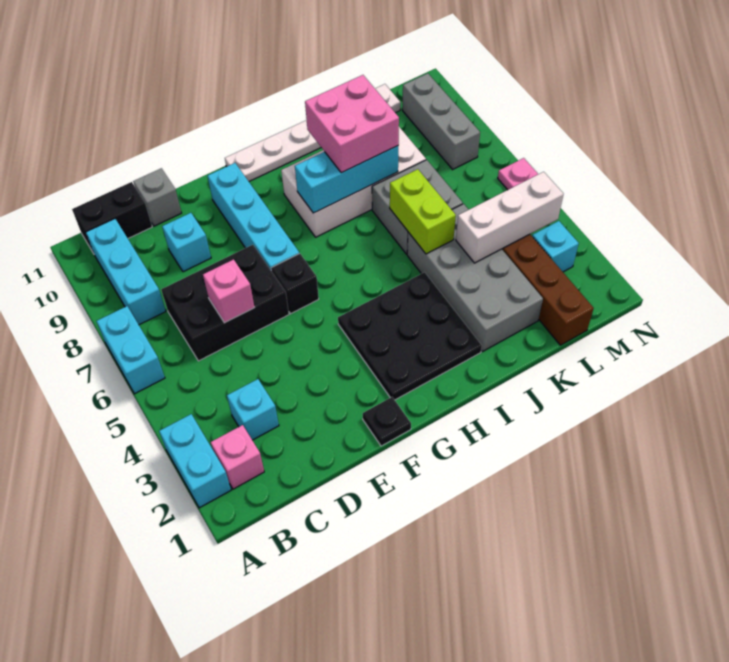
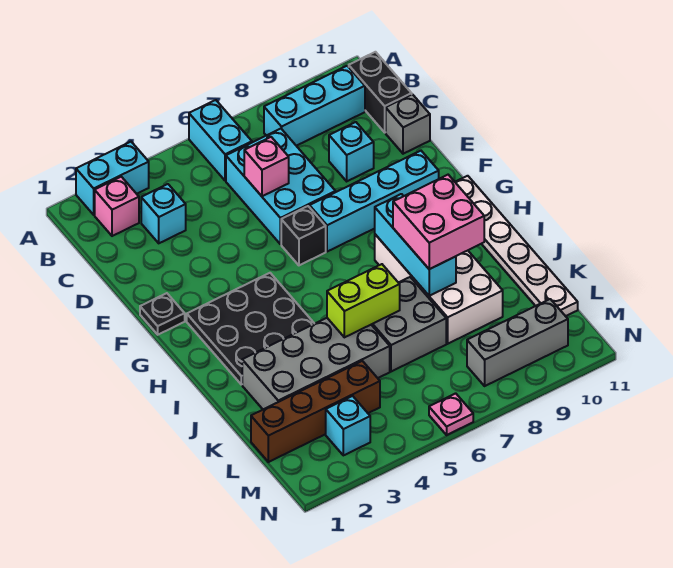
cyan 1x2 brick [96,306,165,394] -> cyan 1x2 brick turned to [189,100,252,181]
black 2x3 brick [161,245,289,361] -> cyan 2x3 brick [226,129,336,244]
white 1x3 brick [456,172,563,263] -> none

